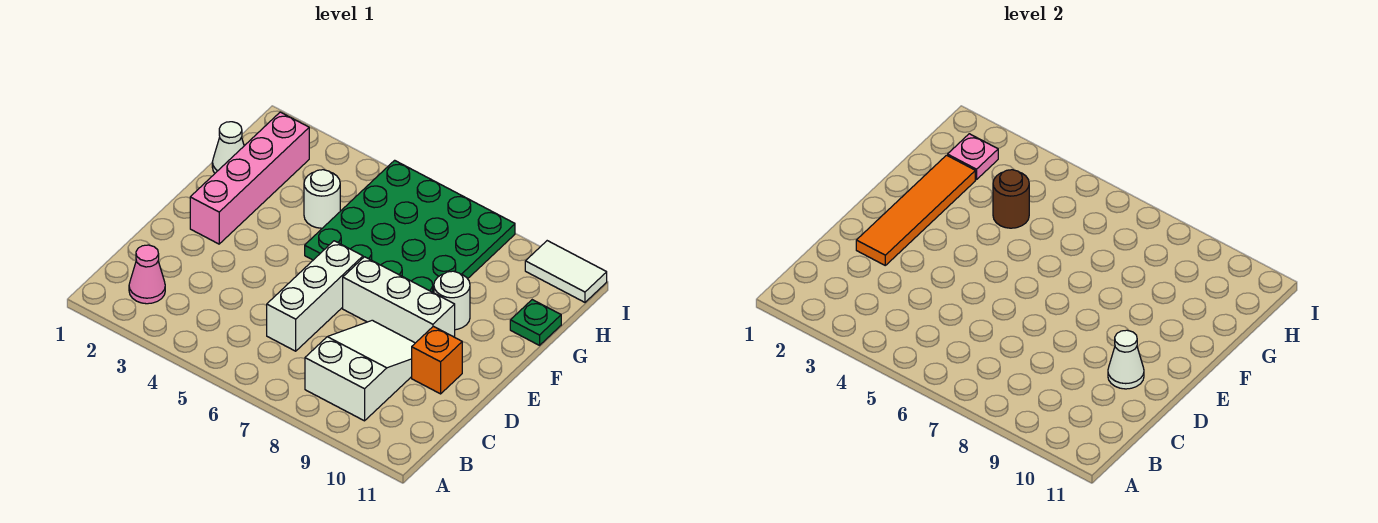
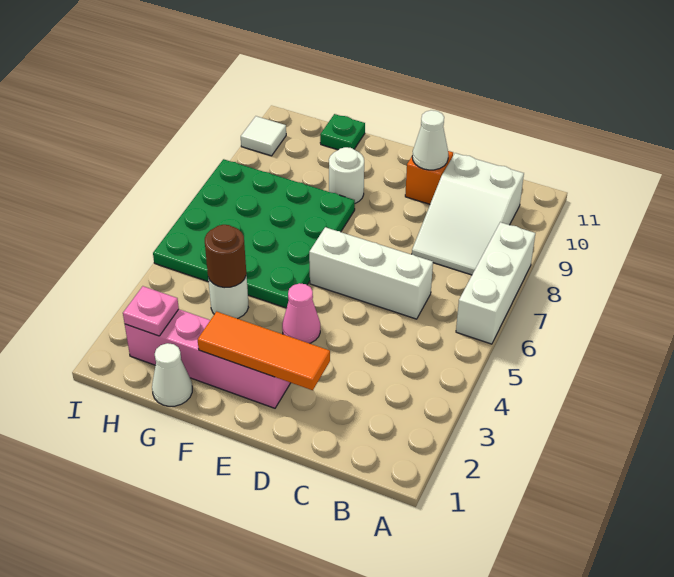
pink 1x1 cone [129,245,165,304] -> pink 1x1 cone moved to [282,283,320,343]
white 2x3 slope [305,320,415,421] -> white 2x3 slope turned to [412,153,524,275]
orange 1x4 tile [856,155,975,265] -> orange 1x3 tile [198,312,330,390]
white 1x3 brick [343,257,455,343] -> white 1x3 brick moved to [456,222,535,344]
white 1x2 tile [525,241,607,302] -> white 1x1 tile [241,116,286,156]

